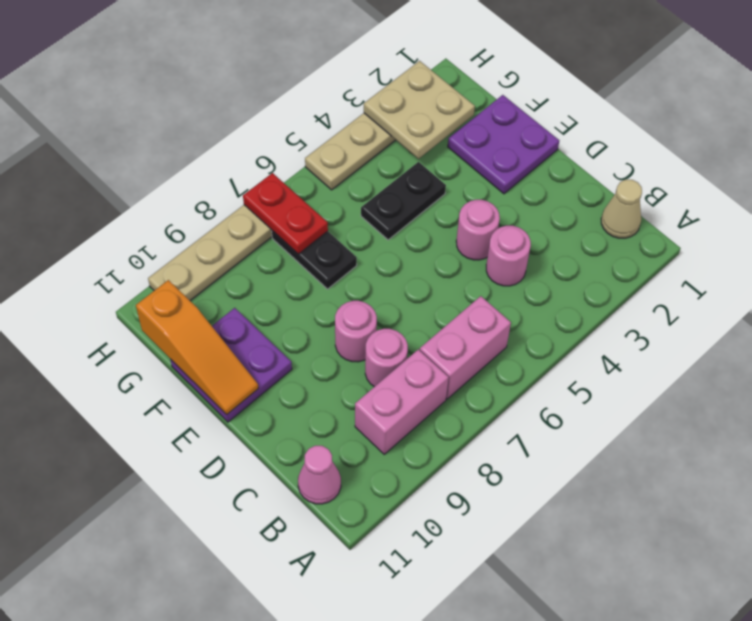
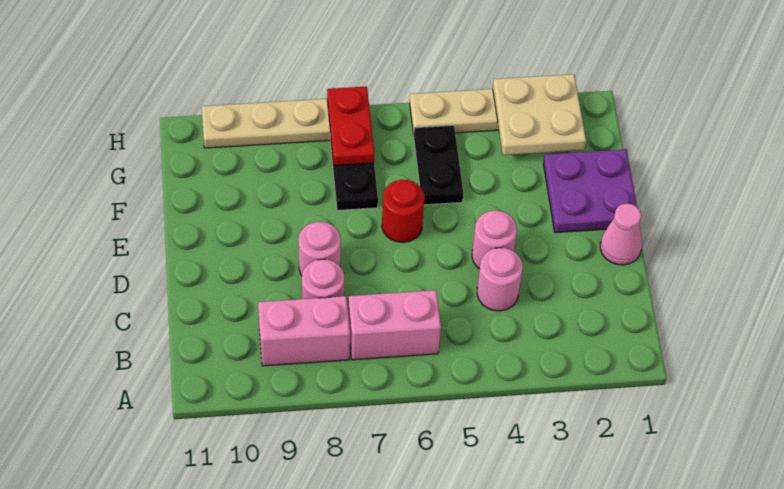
tan 1x1 cone [601,180,642,238] -> none
pink 1x1 cone [298,446,341,504] -> pink 1x1 cone moved to [600,204,642,265]
none -> red 1x1 round brick [382,180,425,242]
purple 2x2 plate [170,308,292,422] -> none
orange 1x3 slope [136,280,259,415] -> none
black 1x2 plate [361,162,446,240] -> black 1x2 plate turned to [414,125,463,205]

